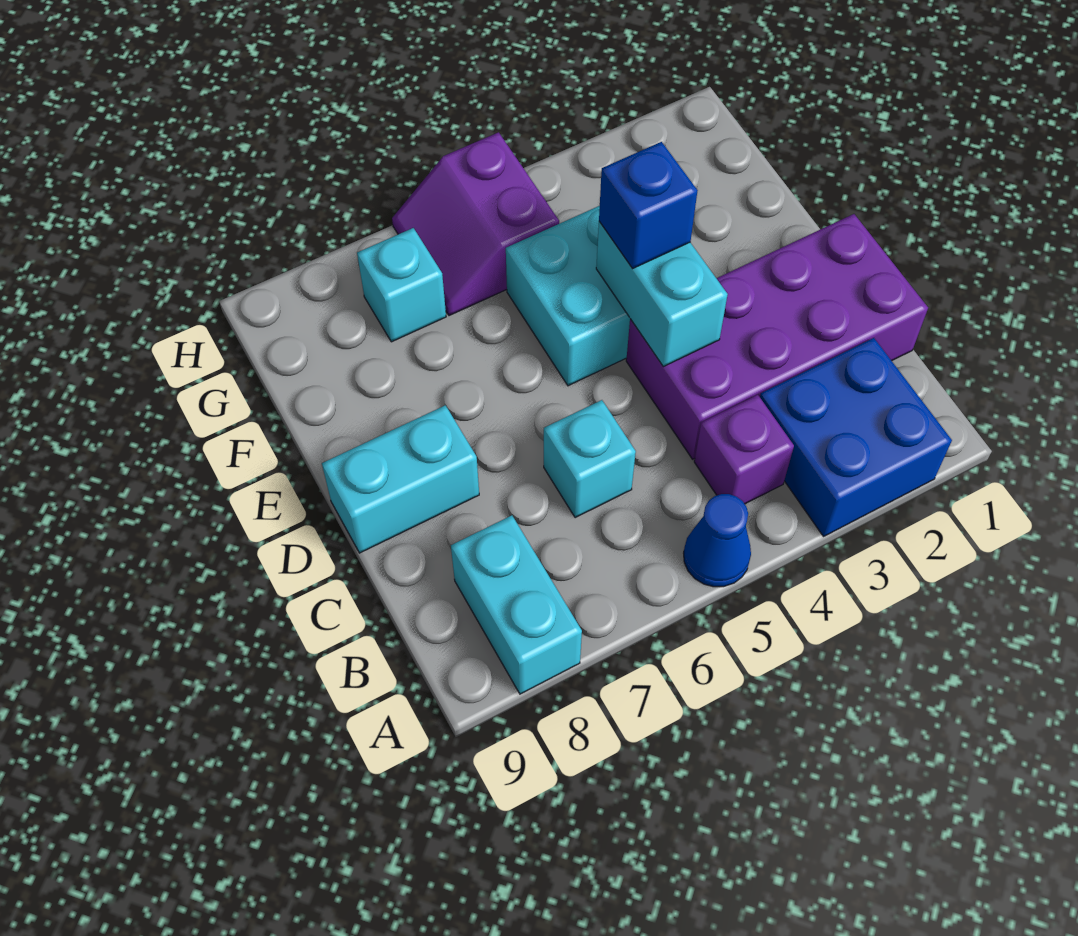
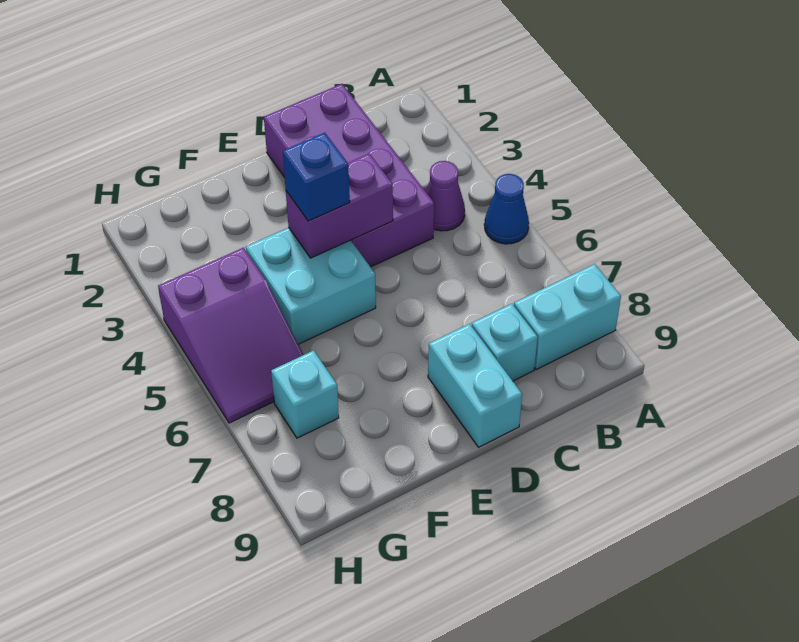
blue 2x2 brick [760,338,952,536] -> none
purple 1x1 brick [694,395,794,504] -> purple 1x1 cone [426,161,465,231]
cyan 1x1 brick [544,400,636,518] -> cyan 1x1 brick moved to [472,304,538,381]
cyan 1x2 brick [596,222,728,367] -> purple 1x2 brick [286,153,393,258]
purple 2x2 slope [392,132,559,316] -> purple 2x3 slope [158,248,303,423]

